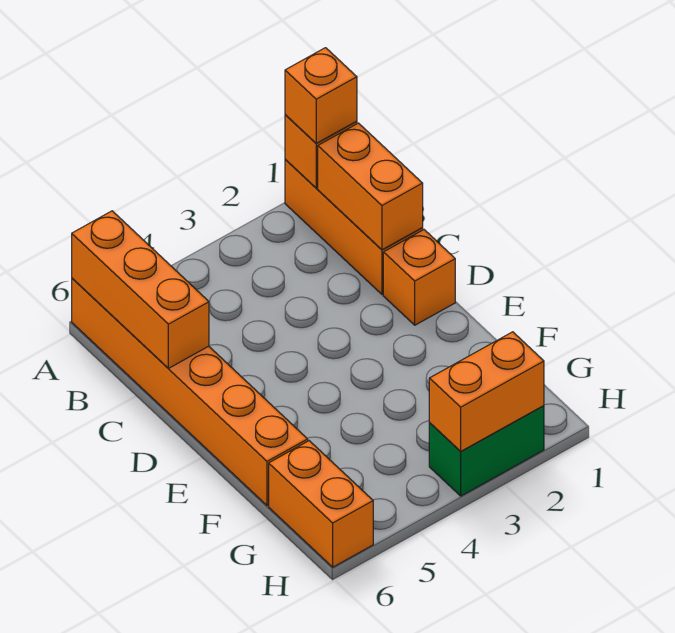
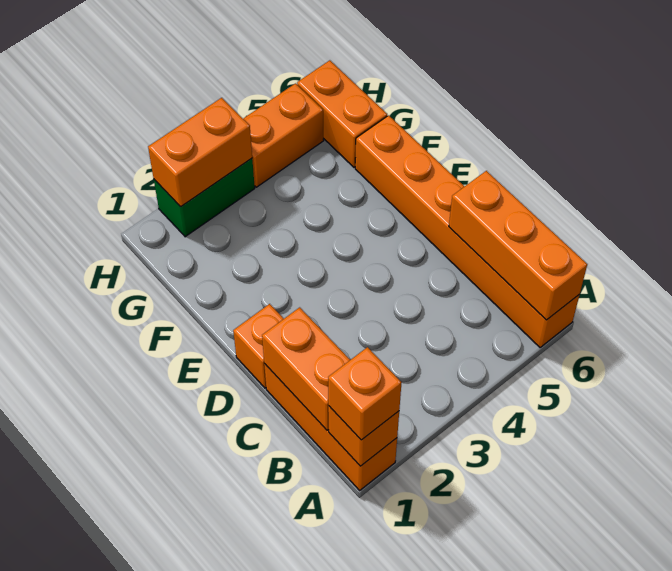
none -> orange 1x2 brick [243,83,324,187]

